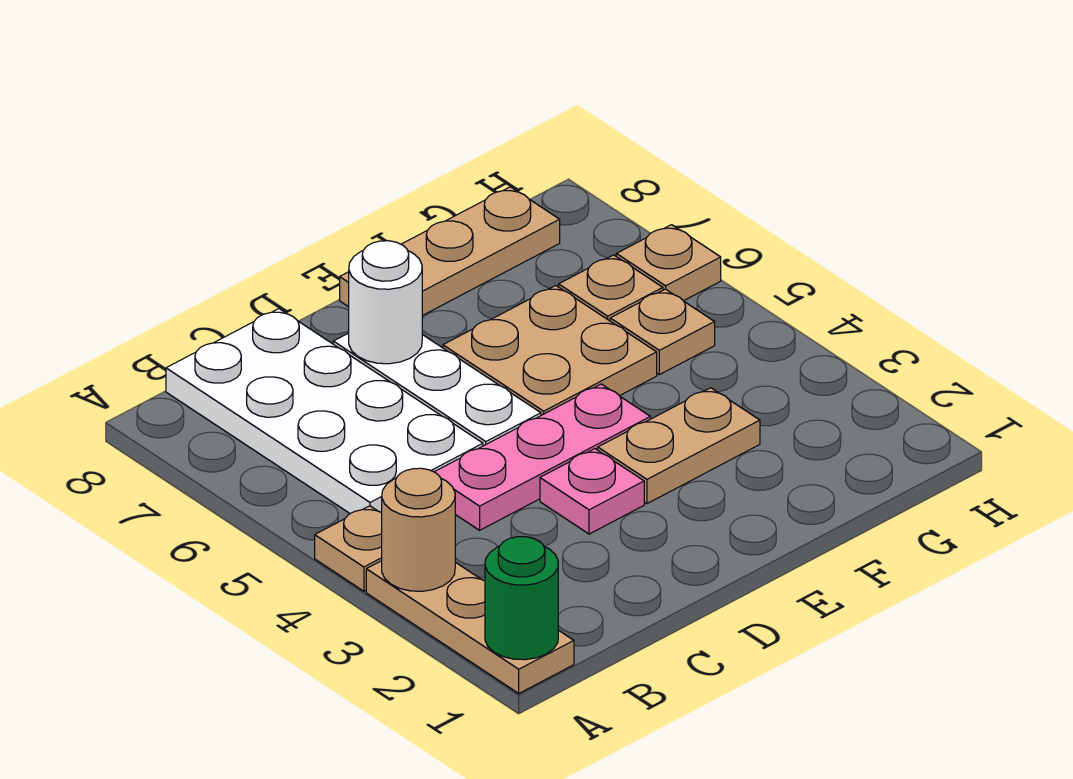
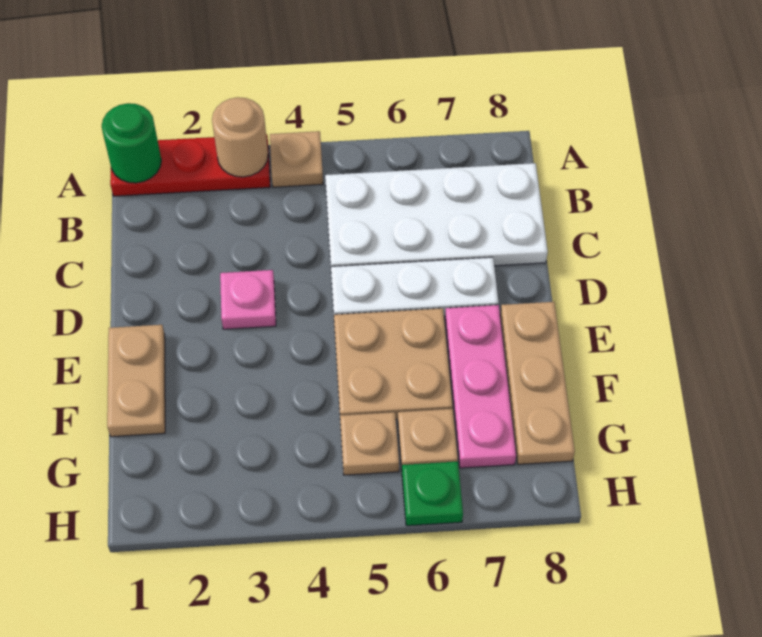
tan 1x3 plate [366,561,574,693] -> red 1x3 plate [110,134,270,196]
pink 1x3 plate [435,384,650,530] -> pink 1x3 plate moved to [445,305,516,468]
white 1x1 round brick [349,241,422,364] -> none
tan 1x2 plate [598,388,760,504] -> tan 1x2 plate moved to [107,325,165,437]
tan 1x1 plate [616,225,721,301] -> green 1x1 plate [402,461,463,526]

